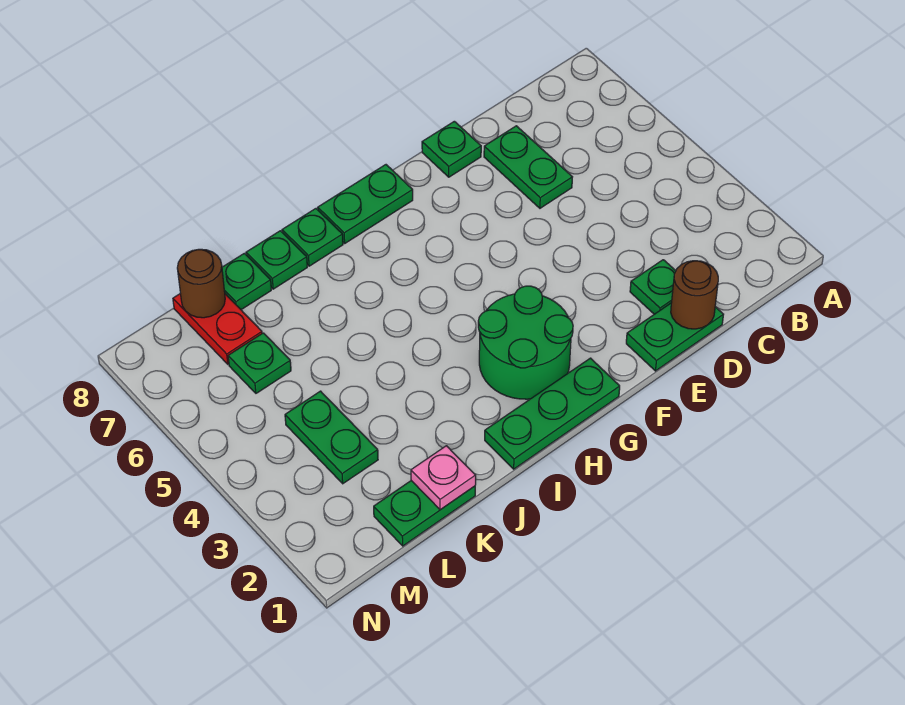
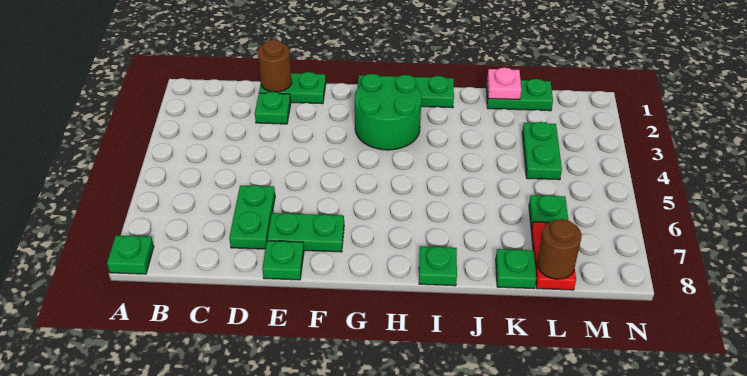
green 1x2 plate [318,165,413,243] -> green 1x2 plate moved to [267,213,344,252]
green 1x1 plate [246,231,307,289] -> green 1x1 plate moved to [107,236,154,274]

